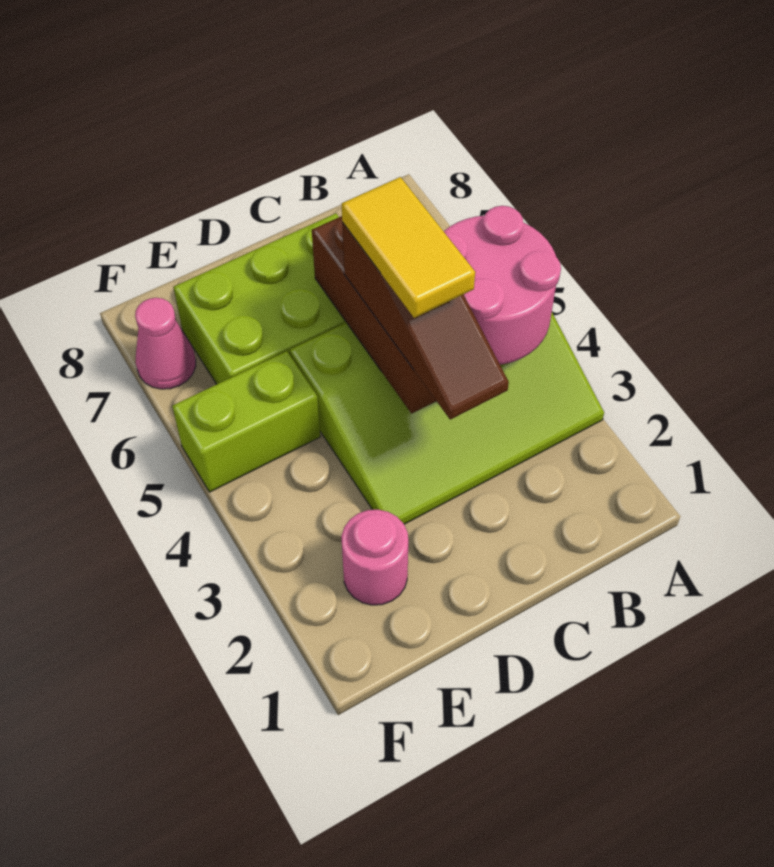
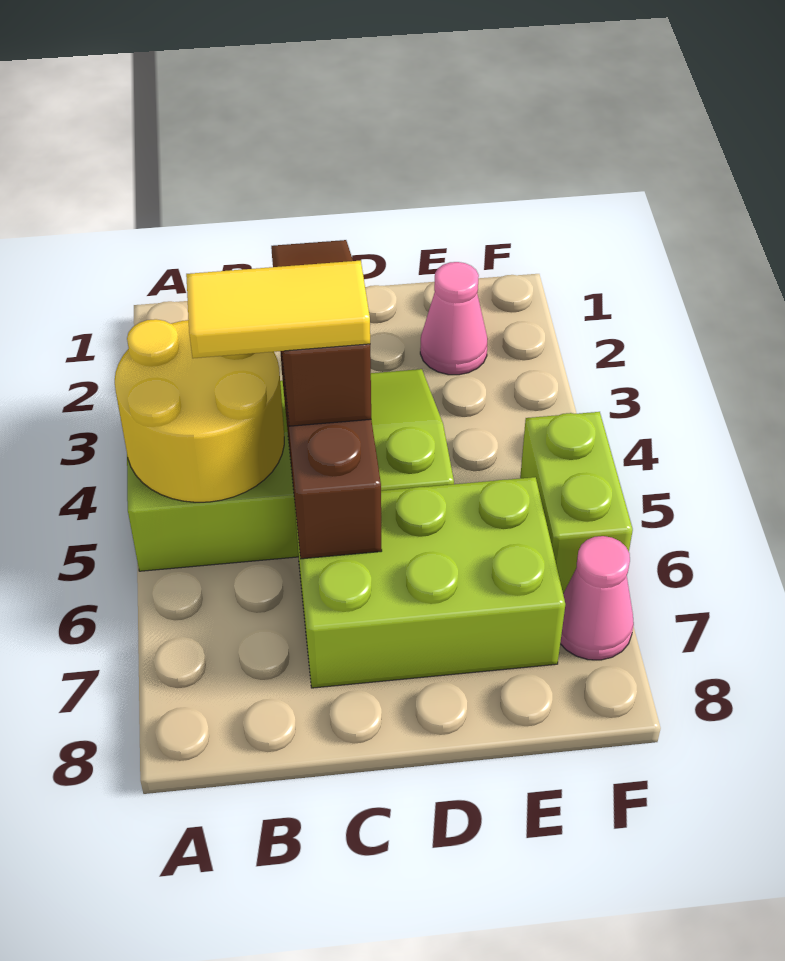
pink 2x2 round brick [444,206,561,365] -> yellow 2x2 round brick [115,319,284,502]
yellow 1x2 tile [342,177,475,318] -> yellow 1x2 tile turned to [186,261,370,358]
pink 1x1 round brick [341,510,408,605] -> pink 1x1 cone [420,262,488,375]
lime 1x2 brick [172,351,320,492] -> lime 1x2 brick turned to [520,412,633,593]

